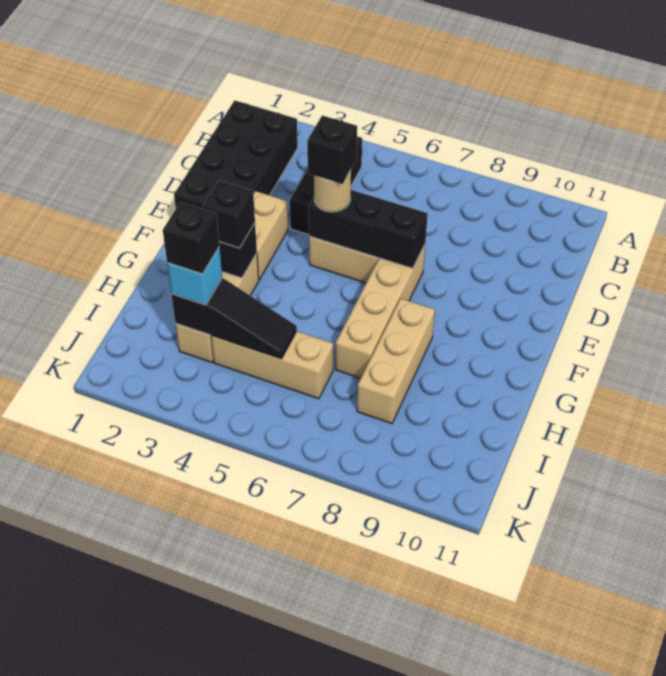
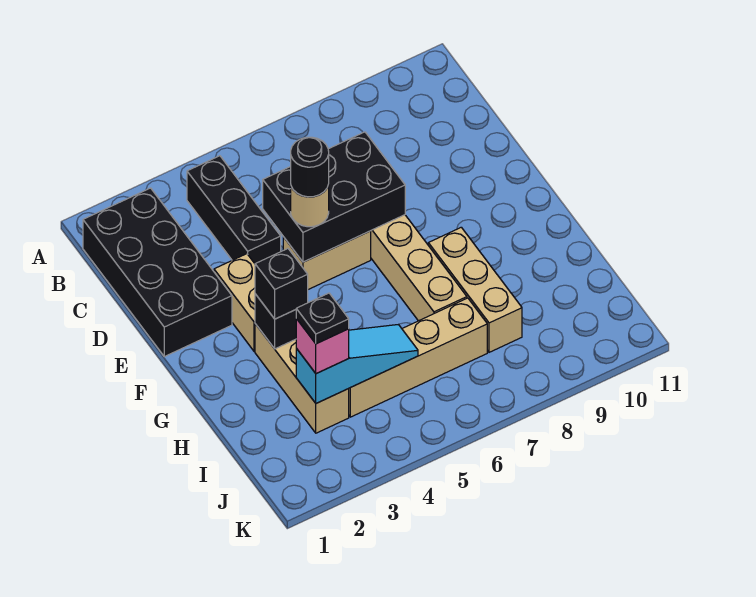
black 1x3 brick [308,190,428,268] -> black 2x3 brick [263,132,405,262]
black 1x1 brick [307,116,357,184] -> black 1x1 round brick [291,137,329,197]
black 1x3 slope [171,278,297,359] -> cyan 1x3 slope [296,325,418,403]
cyan 1x1 brick [167,247,222,305] -> pink 1x1 brick [296,319,349,374]
black 1x1 brick [163,202,219,274] -> black 1x1 plate [296,293,349,344]
tan 1x3 brick [211,331,333,399] -> tan 1x4 brick [349,298,487,417]

